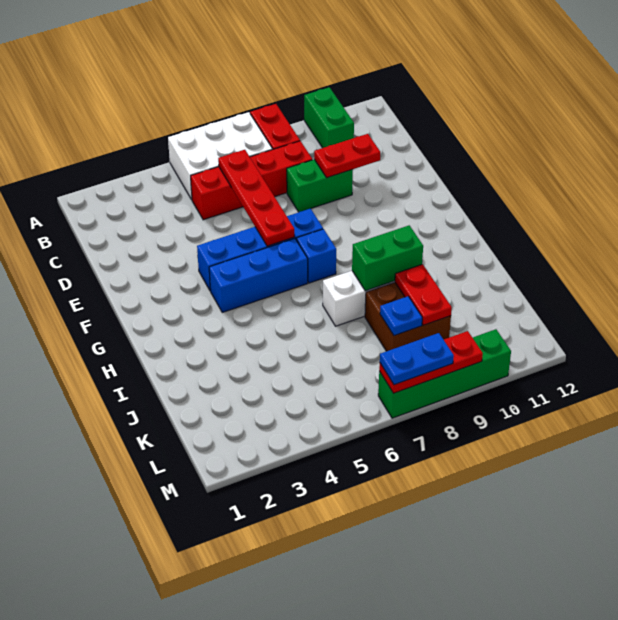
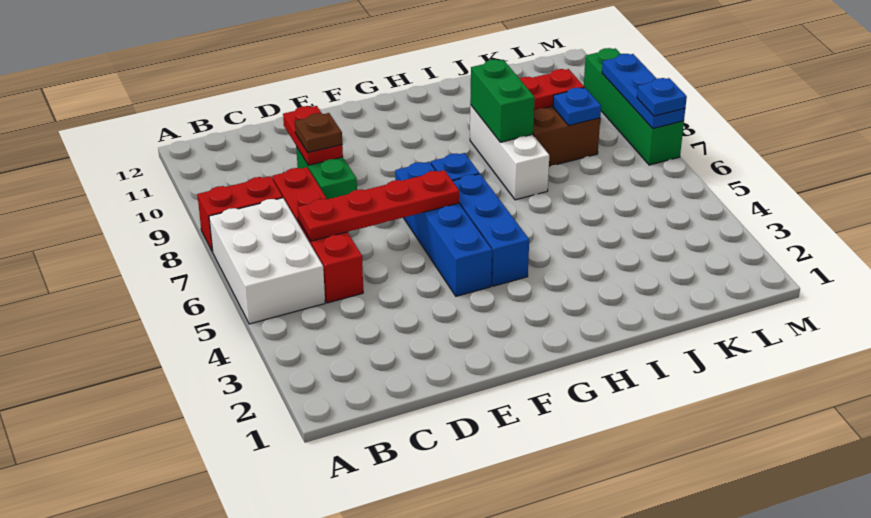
green 1x2 brick [304,87,354,148] -> none
none -> brown 1x1 plate [295,113,342,153]
red 1x3 plate [379,331,483,393] -> blue 1x3 plate [602,54,685,129]
blue 1x2 plate [380,333,454,385] -> blue 1x1 plate [637,78,687,116]

